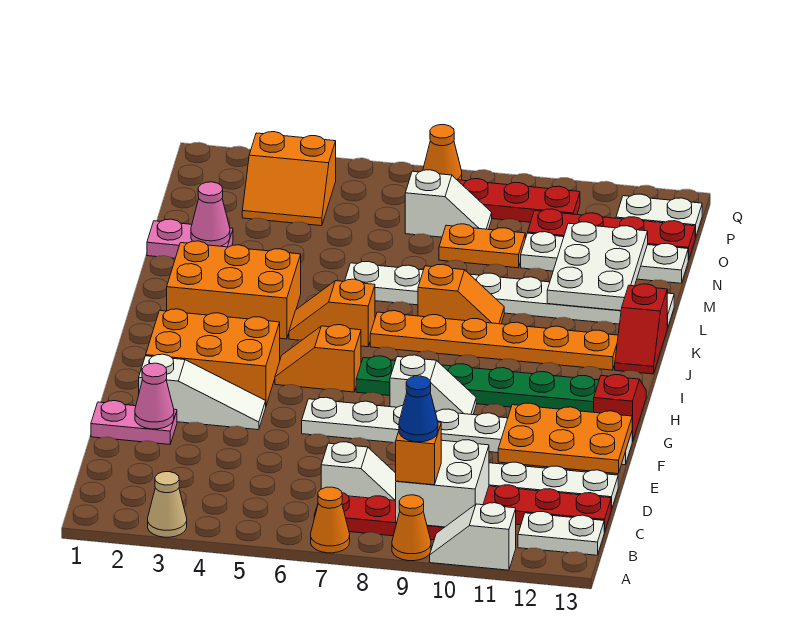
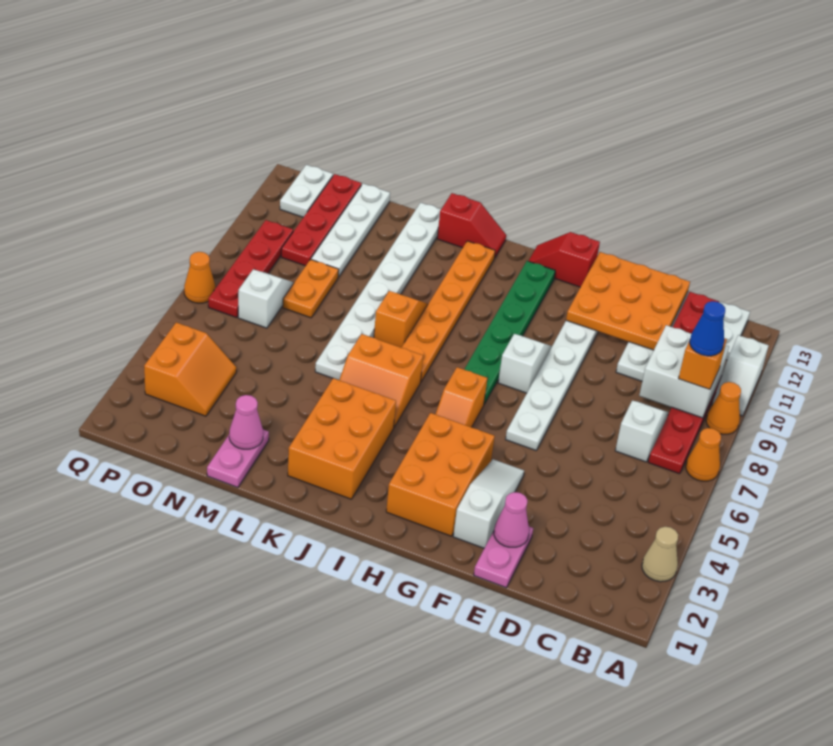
orange 2x3 plate [498,403,632,474] -> orange 3x3 plate [566,252,690,350]
orange 1x2 slope [289,279,375,347] -> orange 2x2 slope [340,334,423,427]
white 2x3 plate [547,222,648,311] -> none

